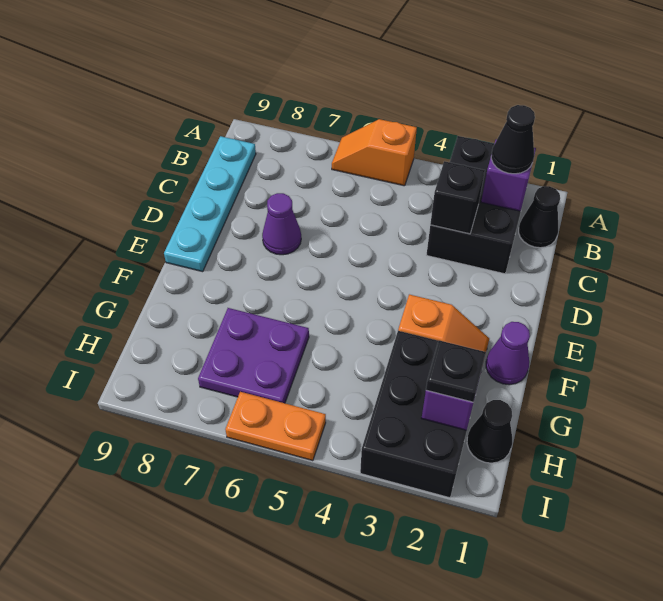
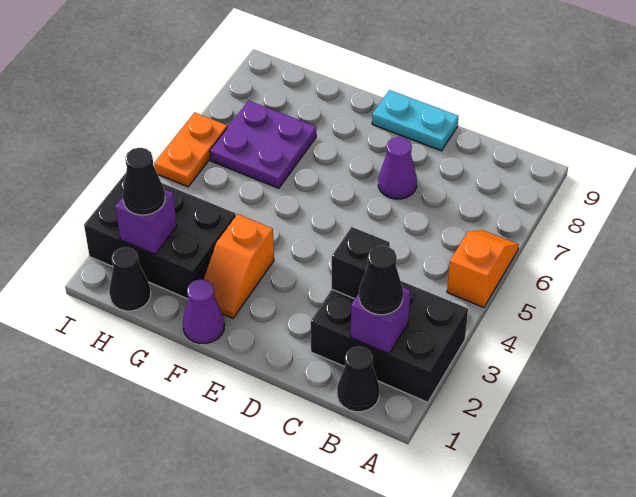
cyan 1x4 plate [164,136,256,272] -> cyan 1x2 plate [372,90,458,151]
black 1x1 plate [426,340,486,402] -> black 1x1 cone [122,148,165,215]

